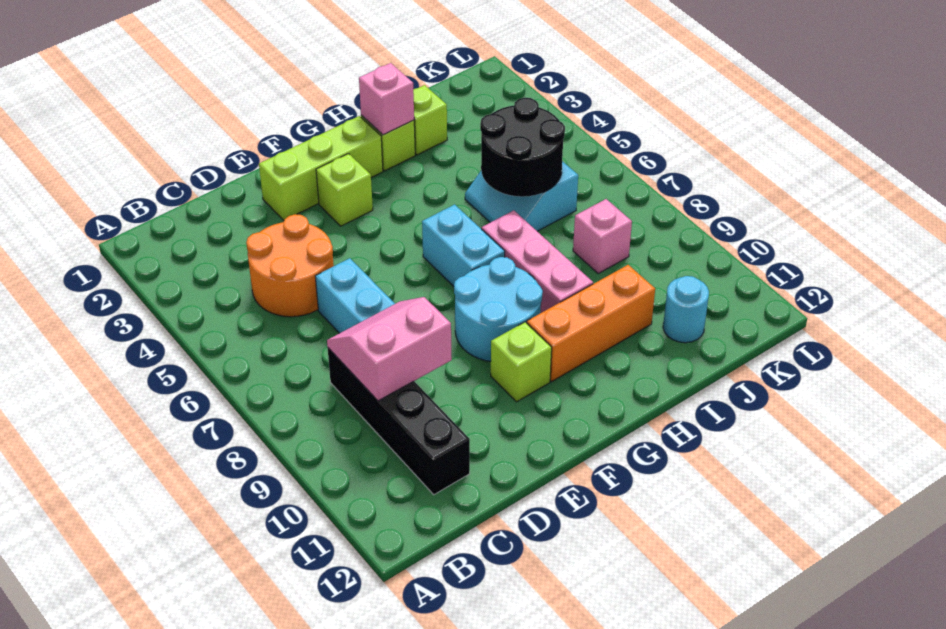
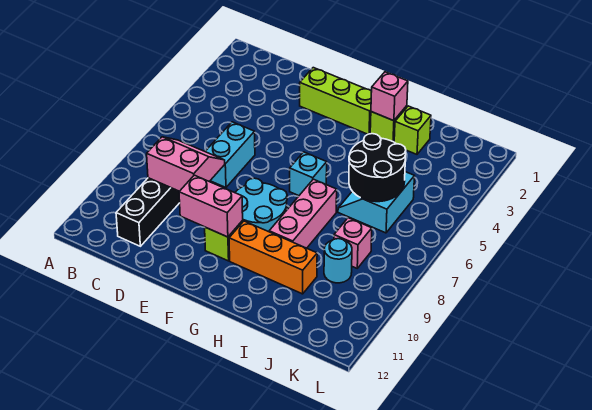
orange 2x2 round brick [246,214,334,317] -> none
none -> pink 1x2 brick [179,175,243,237]
lime 1x1 brick [316,154,373,226] -> none
cyan 1x2 brick [422,204,505,286] -> cyan 1x1 brick [290,152,327,196]
cyan 1x1 round brick [663,276,709,343] -> cyan 1x1 round brick moved to [324,239,352,283]

